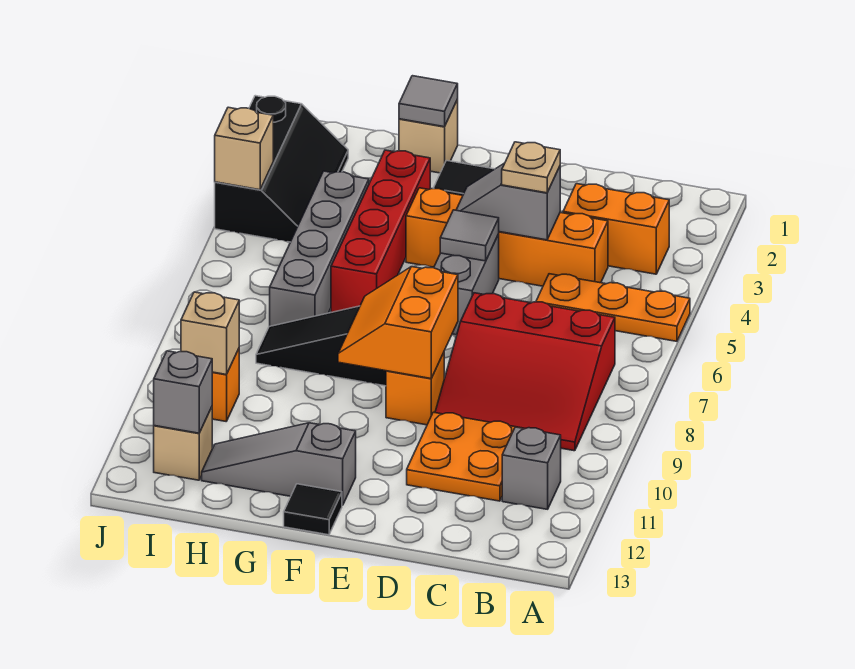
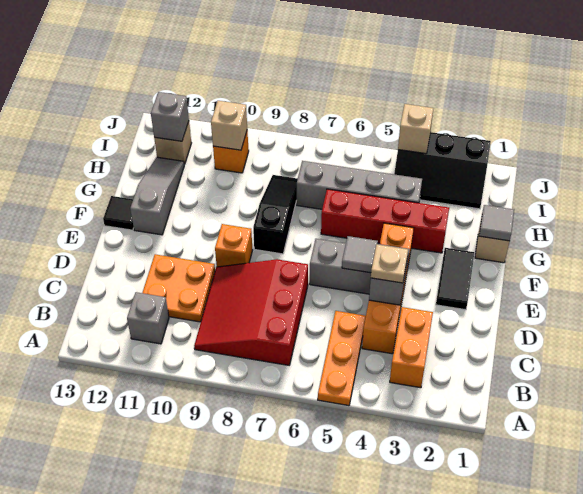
orange 2x2 slope [338,267,458,378] -> none

